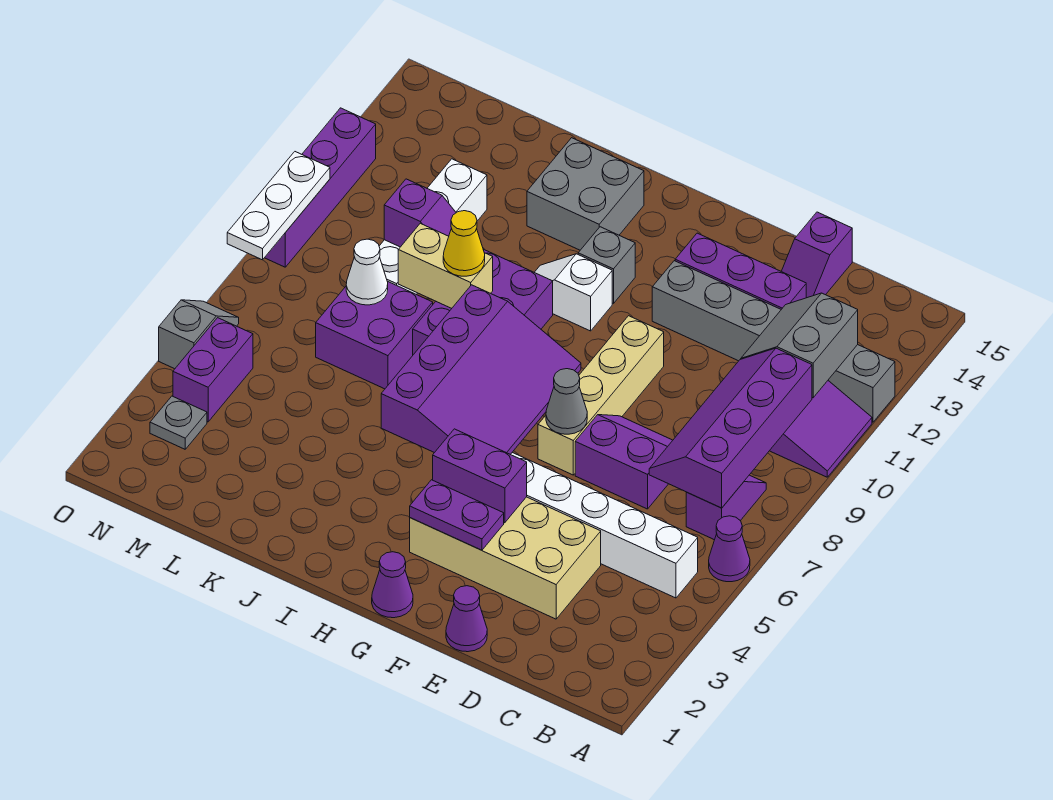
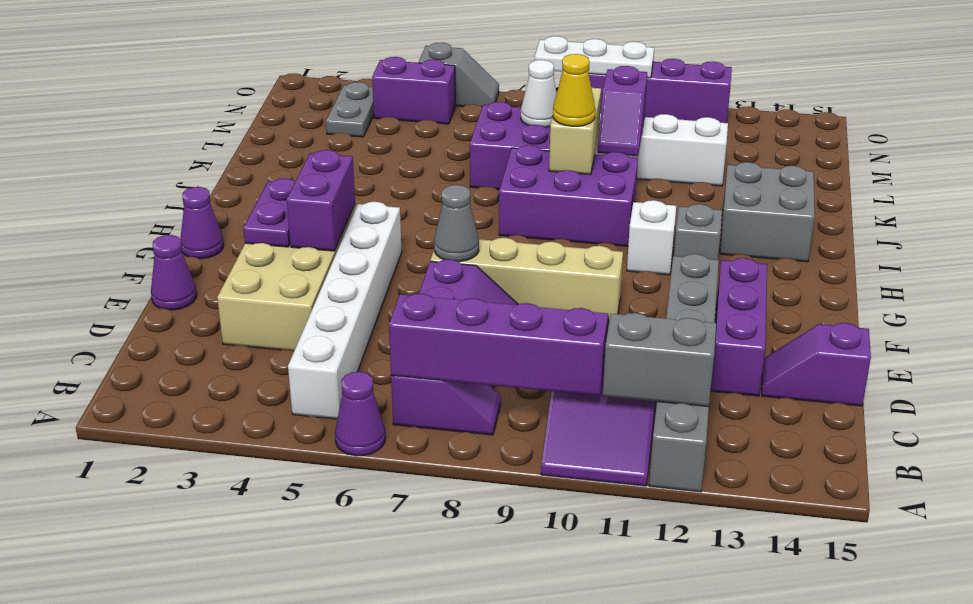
purple 3x4 slope [381,285,581,454] -> none
grey 1x1 plate [150,396,207,449] -> grey 1x2 plate [326,82,374,137]

